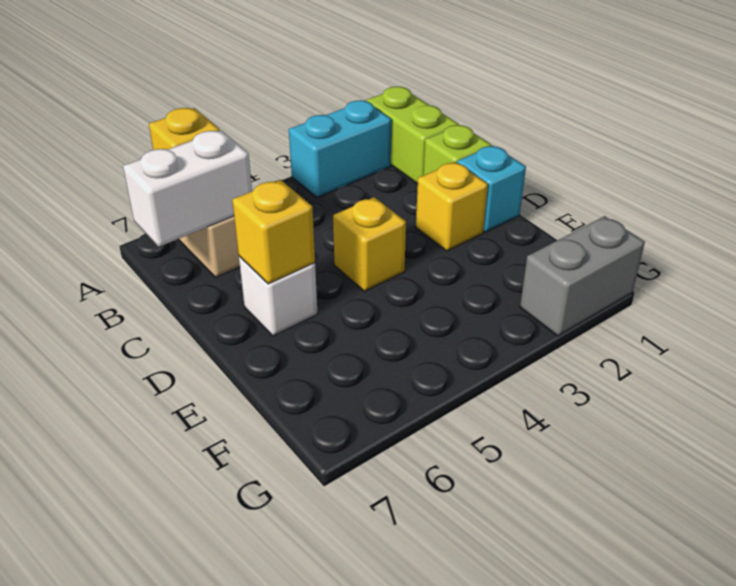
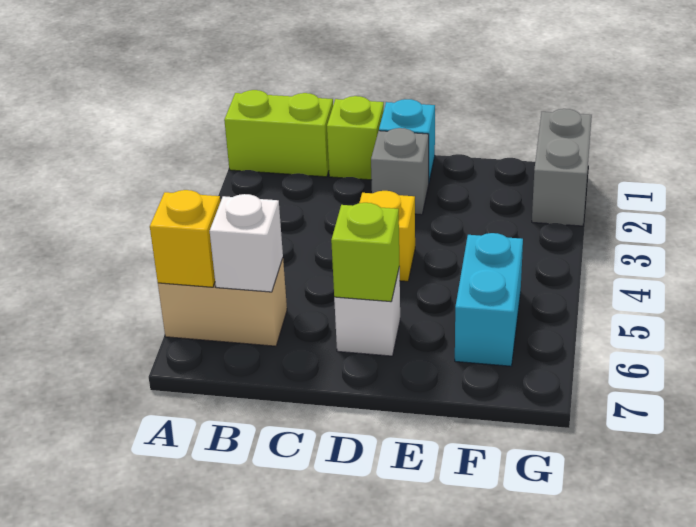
cyan 1x2 brick [289,100,391,197] -> cyan 1x2 brick moved to [455,233,523,366]
white 1x2 brick [123,130,252,247] -> white 1x1 brick [210,194,283,292]
yellow 1x1 brick [416,162,488,251] -> grey 1x1 brick [371,128,429,215]
yellow 1x1 brick [232,180,315,284] -> lime 1x1 brick [331,203,399,302]

